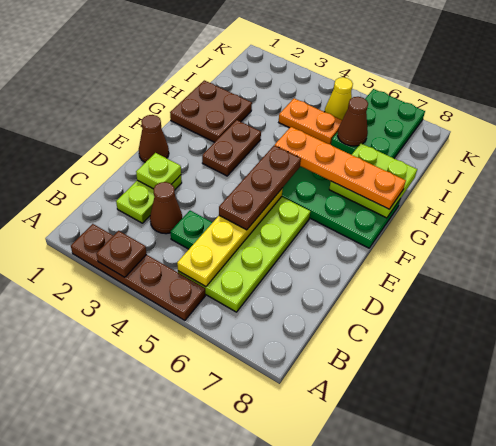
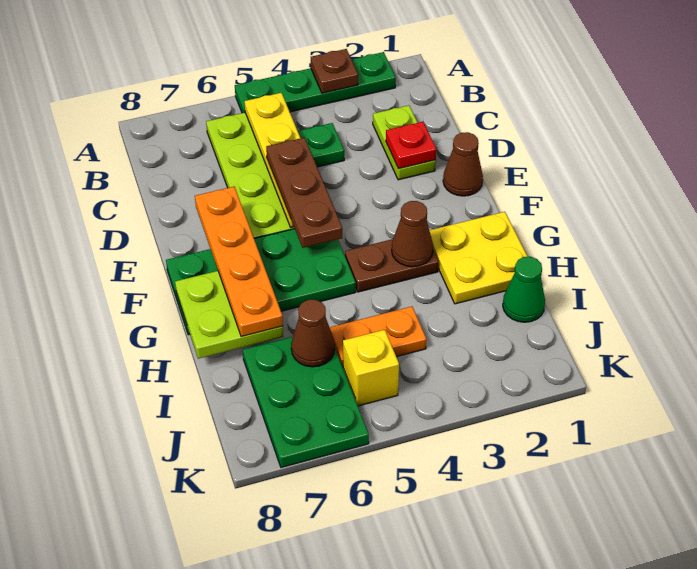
brown 1x4 plate [71,224,205,321] -> green 1x4 plate [235,52,396,113]
brown 1x1 cone [150,182,182,234] -> brown 1x1 cone moved to [392,201,433,267]
lime 1x1 plate [136,153,181,189] -> red 1x1 plate [386,122,436,169]
brown 1x2 plate [202,120,261,176] -> brown 1x2 plate turned to [345,239,439,292]
brown 2x2 plate [170,80,252,142] -> yellow 2x2 plate [429,212,528,304]
orange 1x4 plate [275,127,406,209] -> orange 1x4 plate turned to [195,187,283,337]
none -> green 1x1 cone [503,257,545,322]
yellow 1x1 cone [325,77,353,120] -> yellow 1x1 brick [343,330,399,406]

